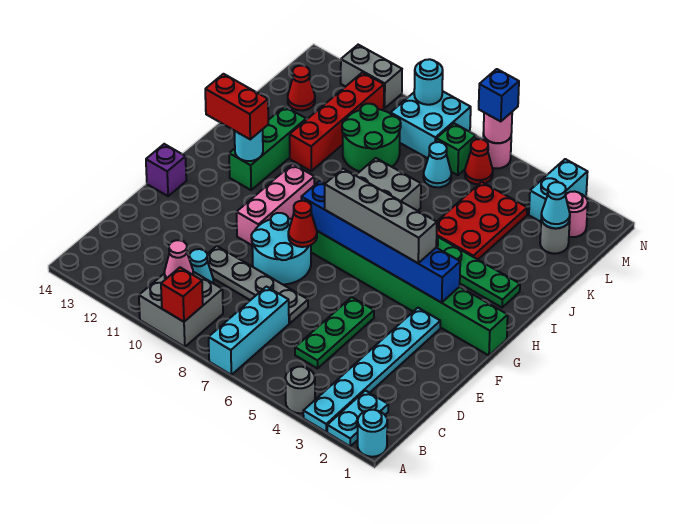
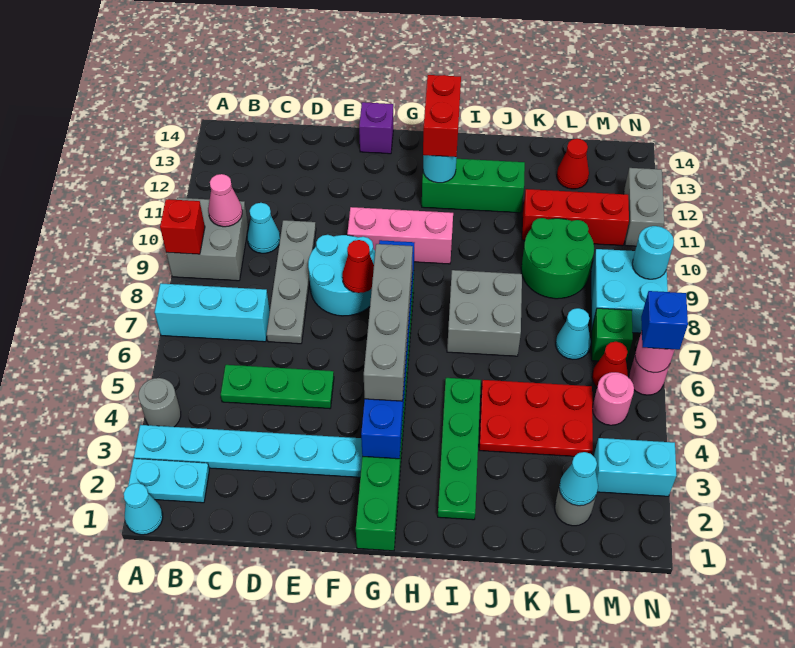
cyan 1x1 round brick [358,410,387,457] -> cyan 1x1 cone [124,483,163,535]
red 1x4 brick [290,72,384,171] -> red 1x3 brick [522,189,629,246]
pink 1x1 round brick [565,191,588,237] -> pink 1x1 round brick moved to [592,372,634,425]

